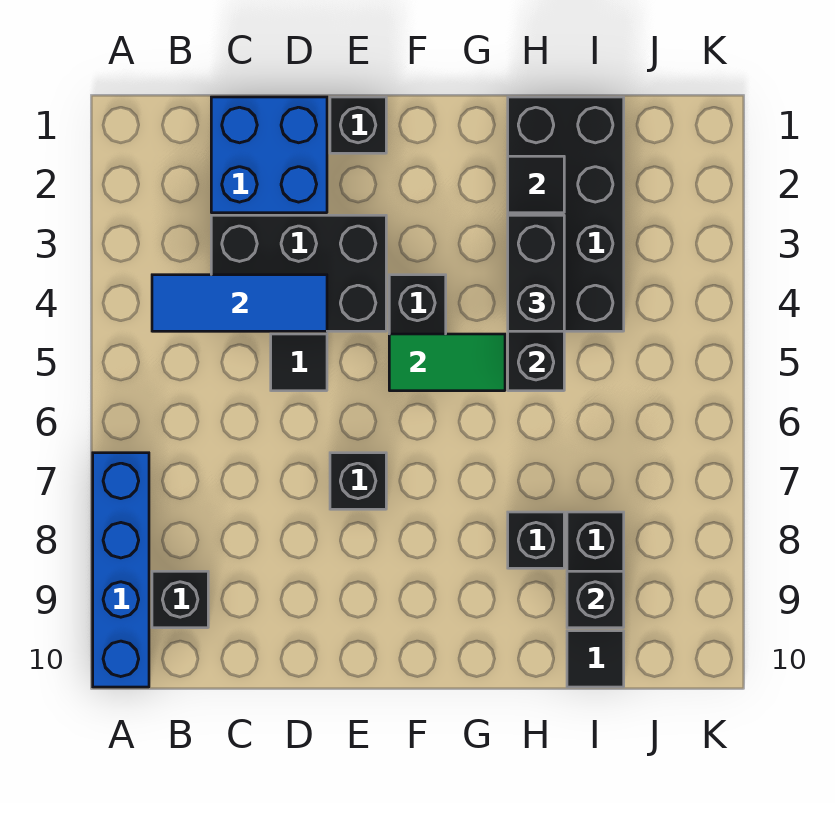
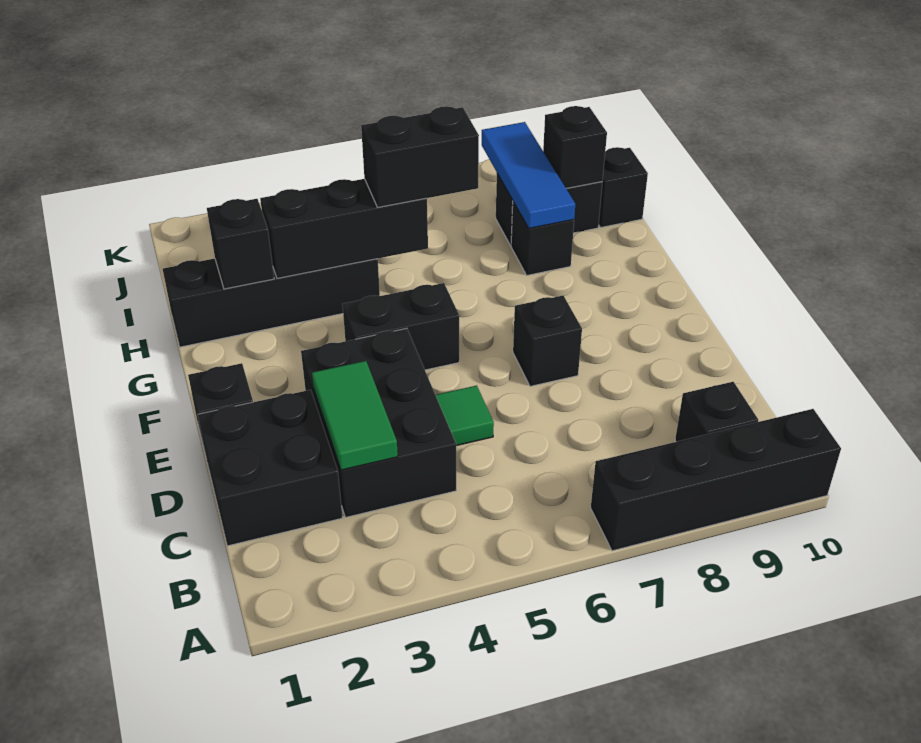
blue 1x4 brick [93,453,149,687] -> black 1x4 brick [591,409,841,551]
blue 1x3 tile [152,275,327,331] -> blue 1x3 tile moved to [482,122,575,228]
blue 2x2 brick [211,97,327,213] -> black 2x2 brick [198,390,343,546]
black 1x1 tile [271,334,327,391] -> green 1x1 tile [436,386,494,446]
green 1x2 tile [389,334,505,391] -> green 1x2 tile moved to [312,361,398,470]
black 2x4 brick [508,97,624,331] -> black 1x4 brick [163,258,380,347]
black 1x1 tile [508,156,564,213] -> black 1x1 brick [207,199,274,289]
black 1x2 brick [508,215,564,331] -> black 1x2 brick moved to [361,106,479,207]
black 1x1 tile [567,631,624,687] -> black 1x1 brick [599,147,648,228]

